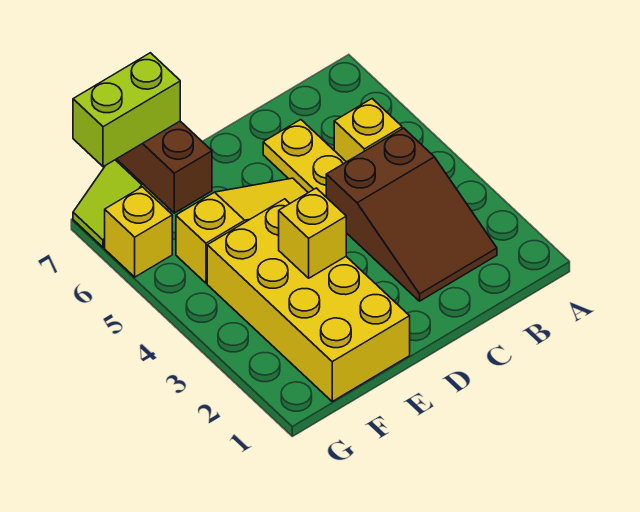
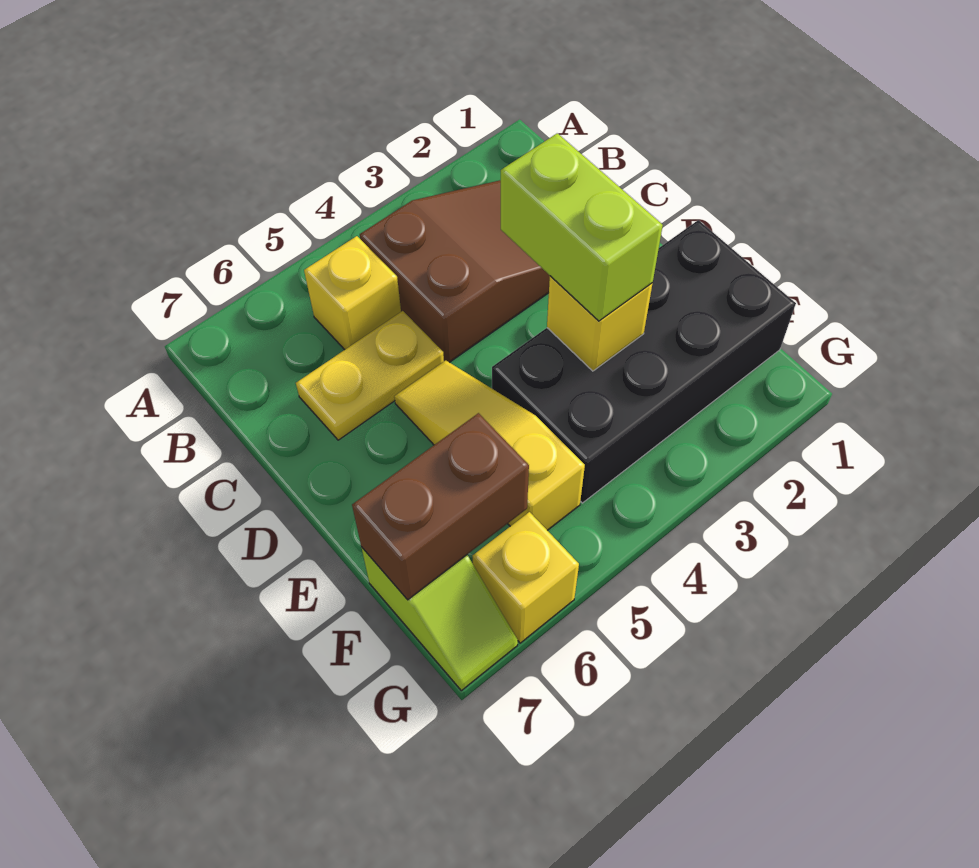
yellow 2x4 brick [207,199,410,401] -> black 2x4 brick [492,220,796,503]
lime 1x2 brick [73,53,180,167] -> lime 1x2 brick moved to [501,133,663,321]

